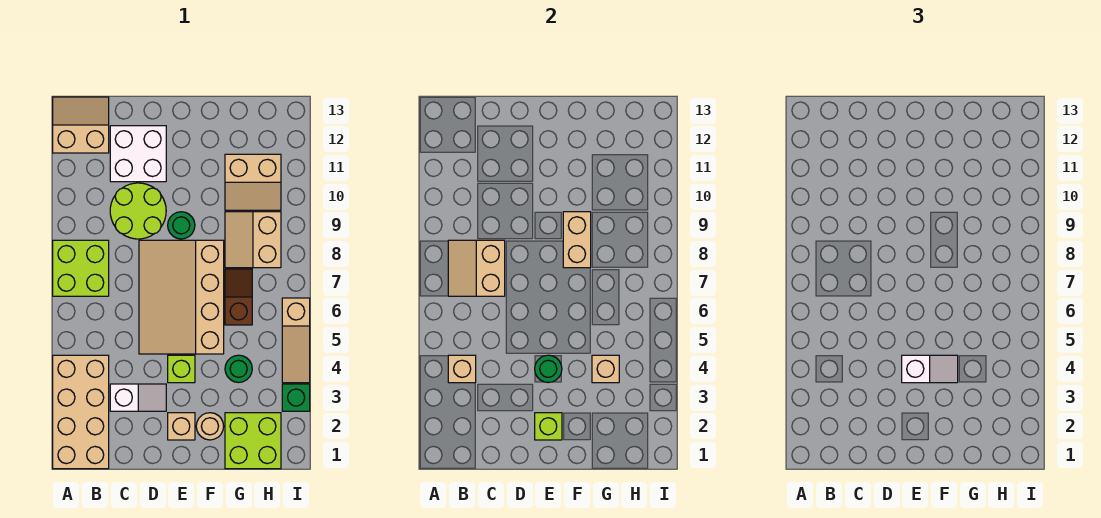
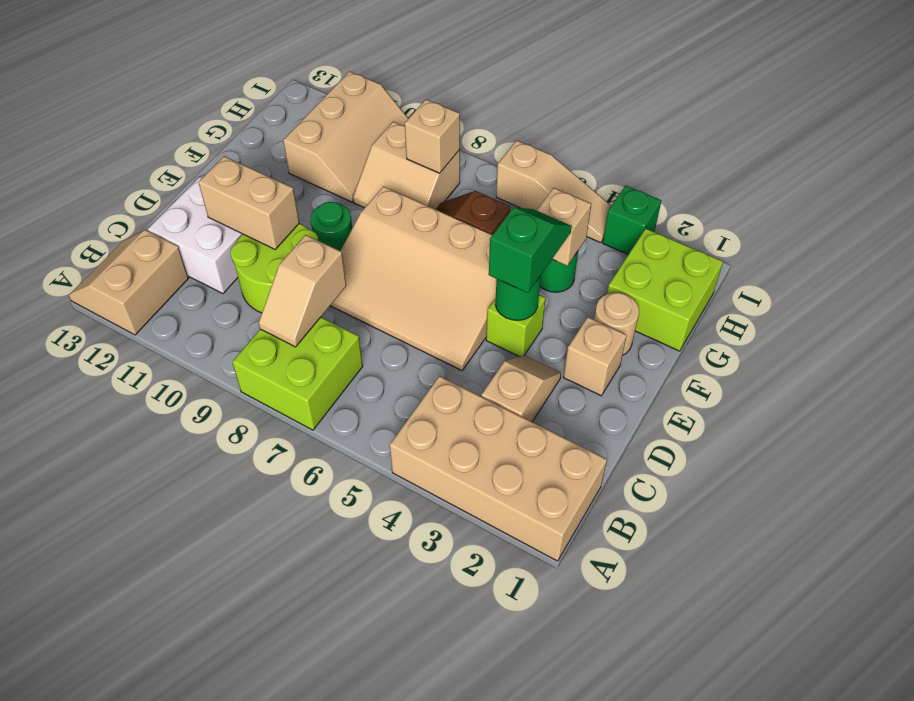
tan 1x1 brick [448,355,476,383] -> tan 1x1 brick moved to [405,99,460,173]
tan 2x2 slope [448,240,505,296] -> tan 1x2 slope [259,235,346,347]
white 1x2 slope [110,384,166,411] -> tan 1x2 slope [481,355,561,422]
lime 1x1 brick [535,413,562,440] -> none
white 1x2 slope [902,355,958,383] -> green 1x2 slope [489,208,572,293]
tan 1x2 brick [563,212,591,268] -> tan 1x2 brick moved to [198,156,299,249]
tan 2x2 slope [225,154,281,210] -> tan 2x3 slope [283,71,408,202]

